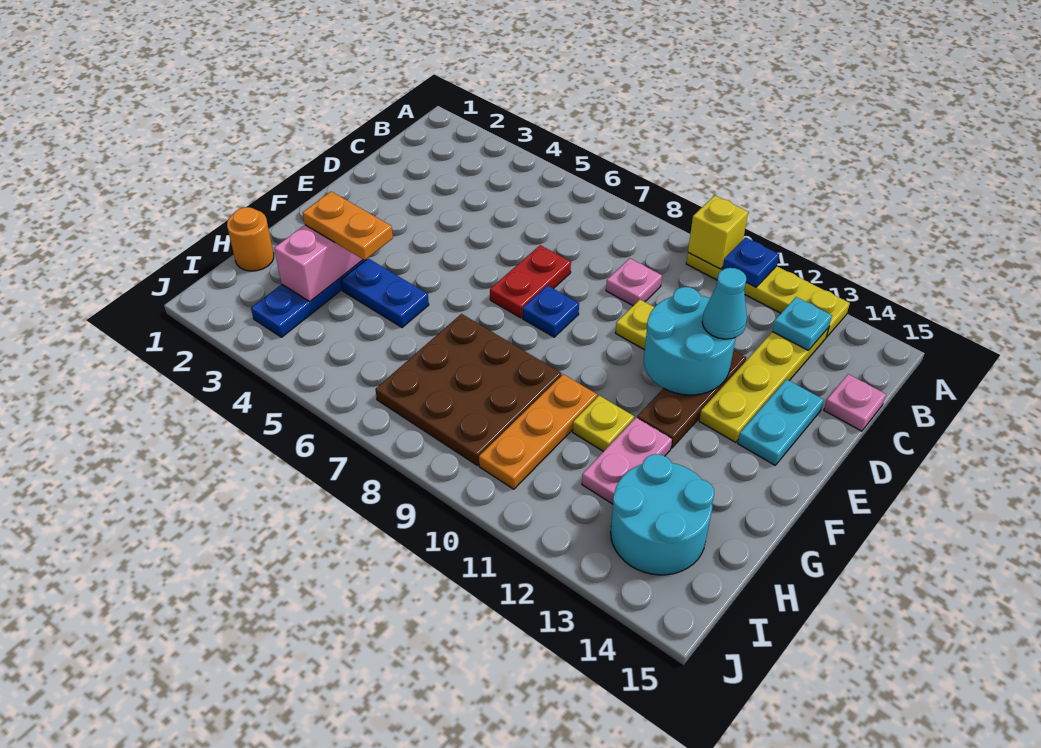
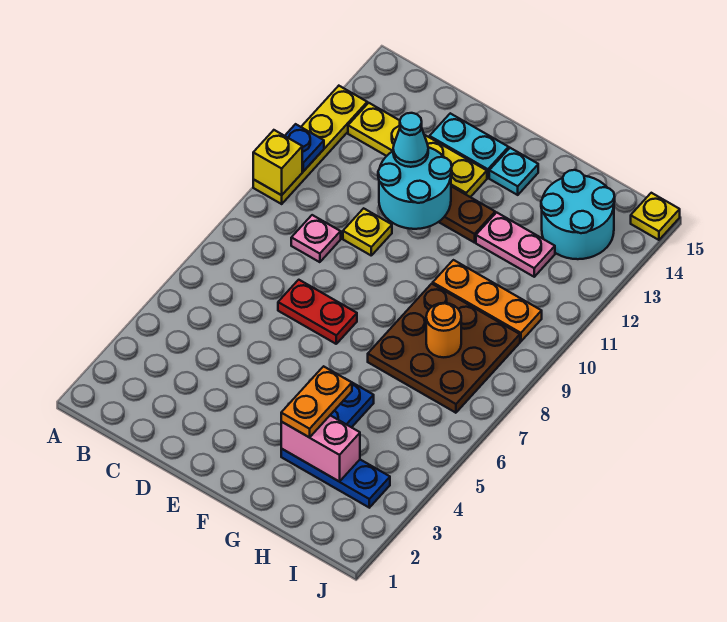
cyan 1x1 plate [772,297,832,350] -> cyan 1x1 plate moved to [489,148,538,195]
pink 1x1 plate [824,374,886,431] -> none
blue 1x1 plate [523,286,579,337] -> none
yellow 1x1 plate [573,396,634,452] -> yellow 1x1 plate moved to [631,193,680,240]
orange 1x1 round brick [227,207,274,271] -> orange 1x1 round brick moved to [426,303,461,357]

